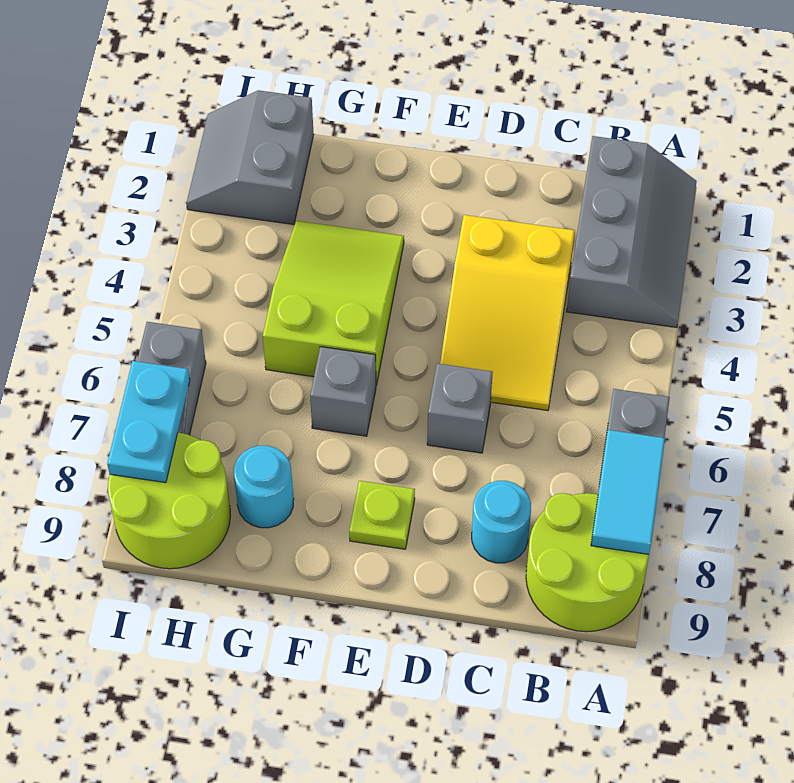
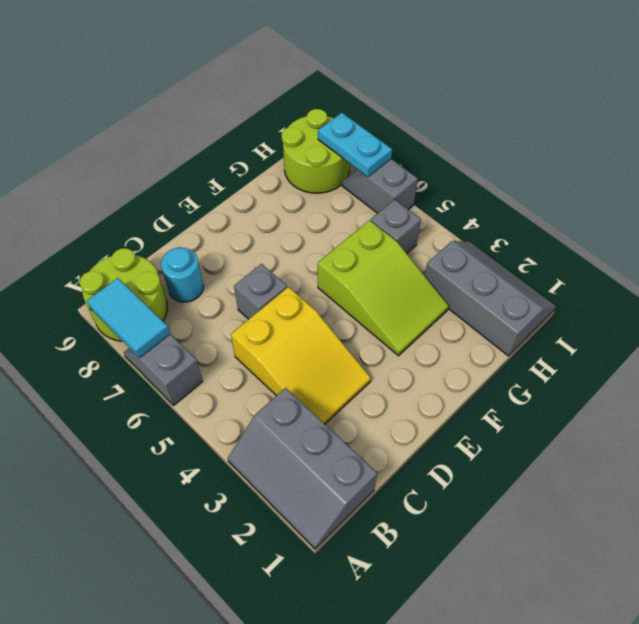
yellow 2x3 slope [440,215,575,411] -> yellow 2x3 slope turned to [231,287,371,424]
lime 1x1 plate [349,481,415,549] -> none
grey 1x1 brick [310,347,376,436] -> grey 1x1 brick moved to [371,200,421,253]
cyan 1x1 round brick [234,446,294,528] -> none
grey 2x2 slope [187,90,314,225] -> grey 2x3 slope [425,241,556,356]

